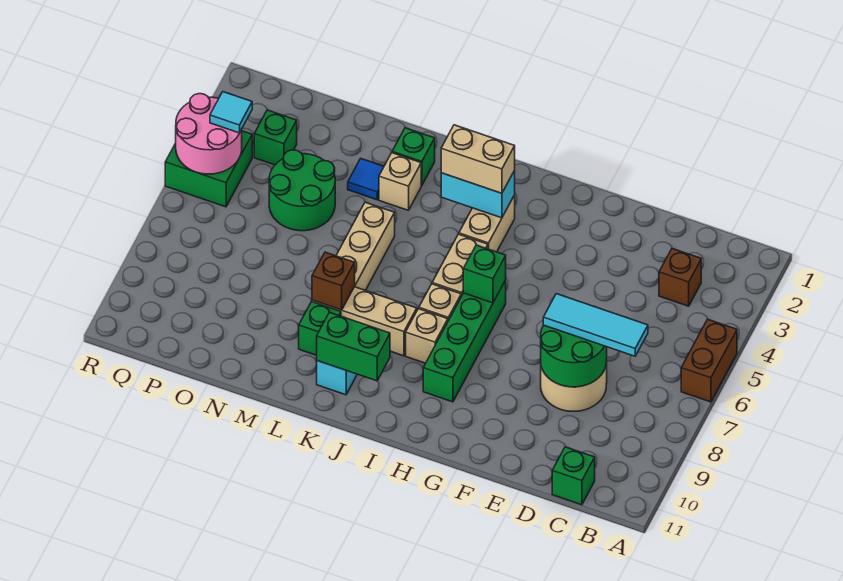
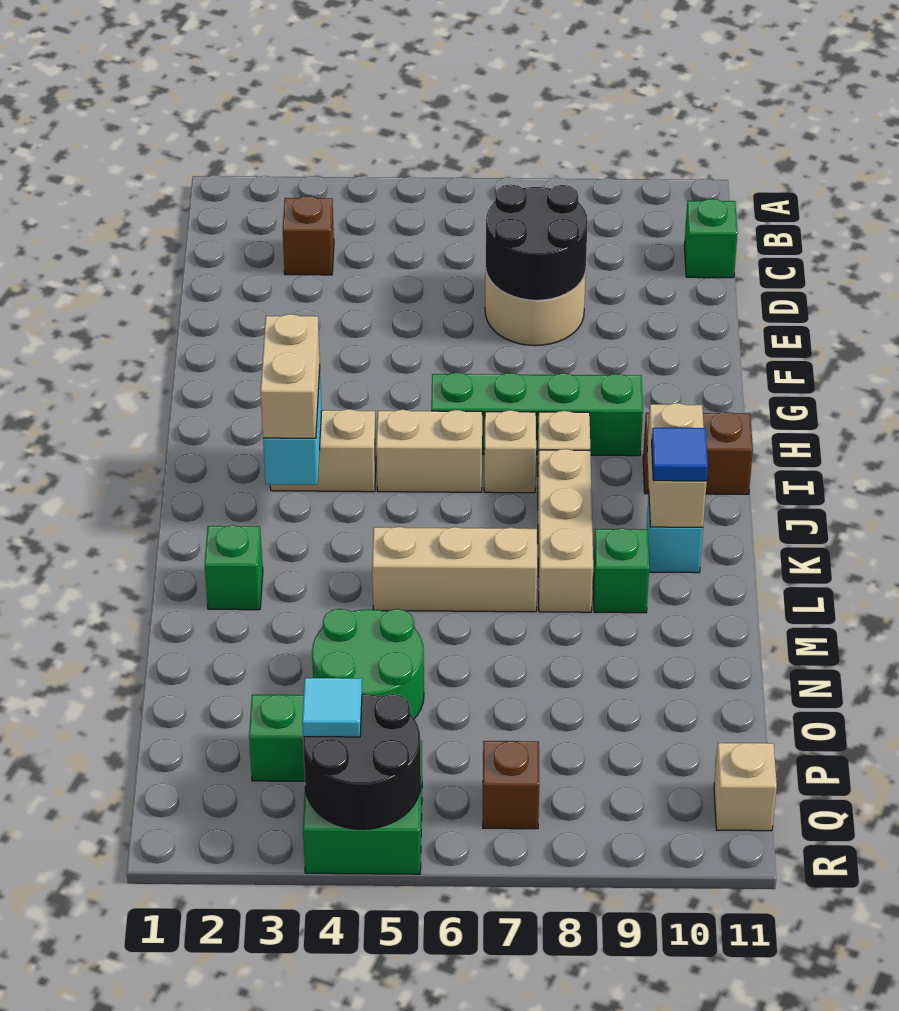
brown 1x2 brick [681,319,737,402] -> brown 1x2 brick moved to [643,412,753,494]
cyan 1x3 tile [543,294,648,356] -> none
green 2x2 round brick [541,325,607,387] -> black 2x2 round brick [486,184,588,300]
green 1x1 brick [463,245,506,303] -> none
green 1x2 brick [317,312,390,381] -> tan 1x2 brick [647,403,707,527]
tan 1x1 brick [379,153,421,210] -> tan 1x1 brick moved to [714,743,777,831]
brown 1x1 brick [312,252,355,310] -> brown 1x1 brick moved to [483,741,539,829]
blue 1x1 tile [348,159,384,200] -> blue 1x1 tile moved to [652,428,708,481]
pink 2x2 round brick [176,94,242,174] -> black 2x2 round brick [303,694,421,829]

